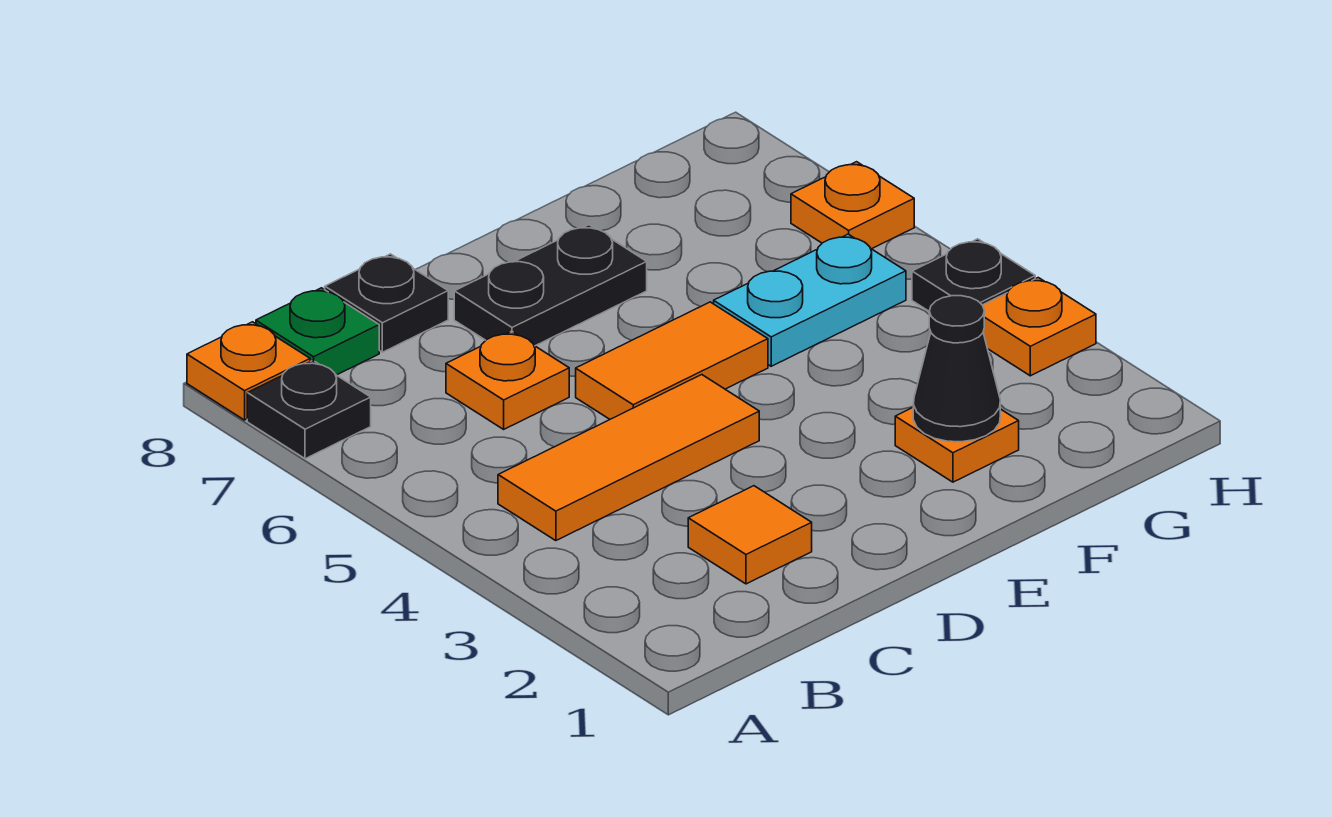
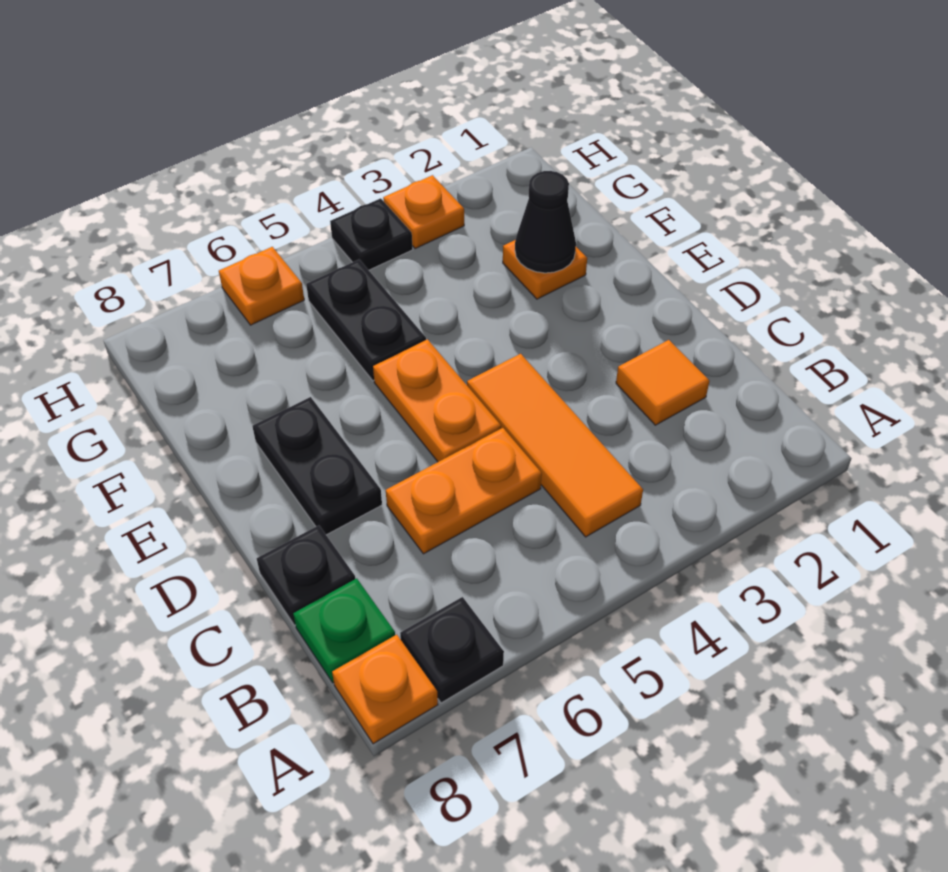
orange 1x1 plate [446,331,569,429] -> orange 1x2 plate [386,428,542,554]
orange 1x2 tile [576,302,768,419] -> orange 1x2 plate [373,339,501,462]
cyan 1x2 plate [714,234,906,366] -> black 1x2 plate [306,260,426,381]

